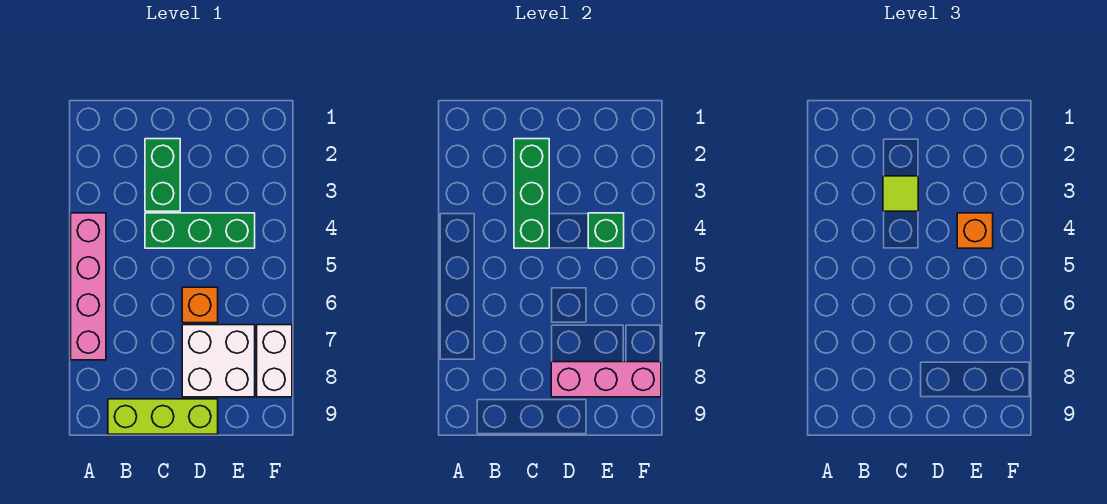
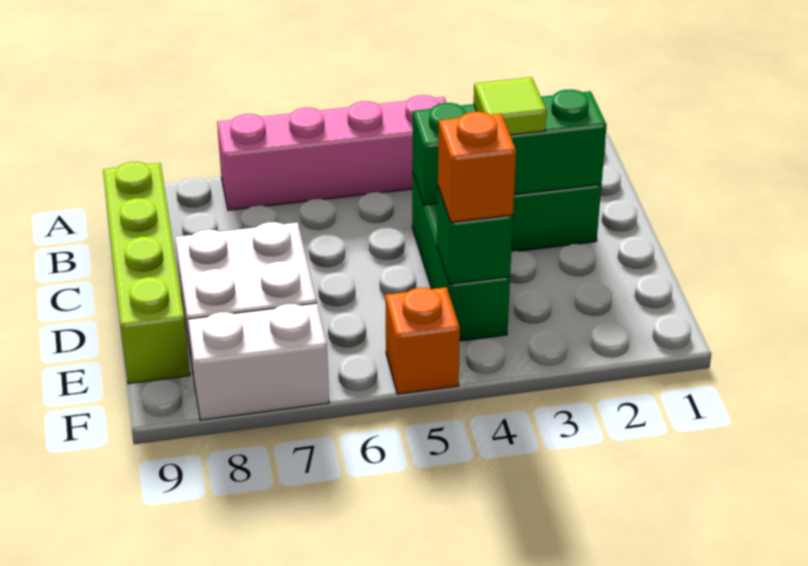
lime 1x3 brick [108,399,218,434] -> lime 1x4 brick [103,162,190,384]
orange 1x1 brick [182,287,218,323] -> orange 1x1 brick moved to [385,287,460,394]
pink 1x3 brick [551,362,661,397] -> none

